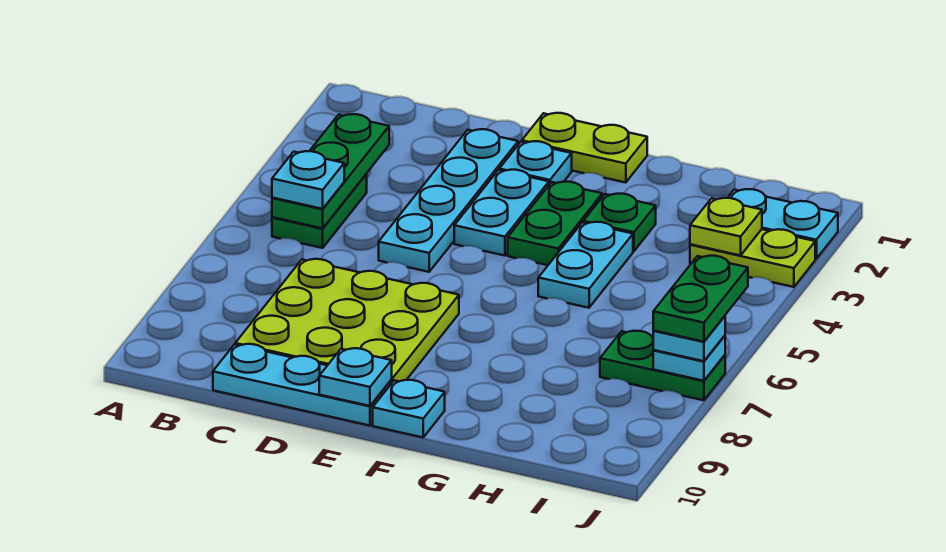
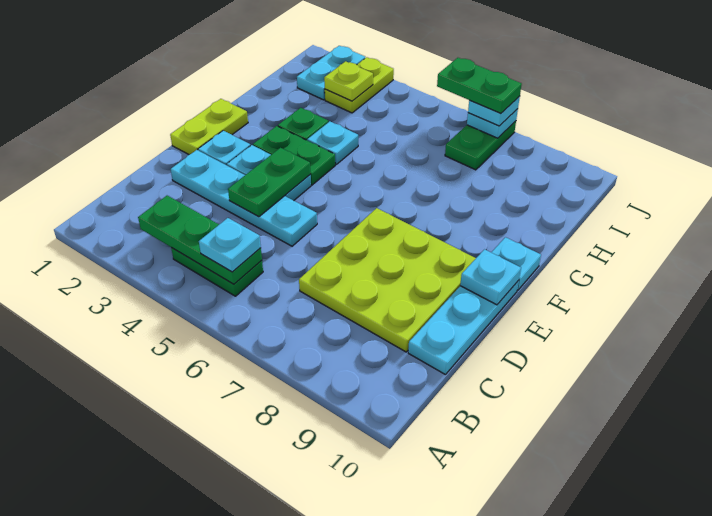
none -> green 1x2 plate [228,148,310,217]
cyan 1x2 plate [538,222,633,308] -> cyan 1x1 plate [307,121,358,164]

